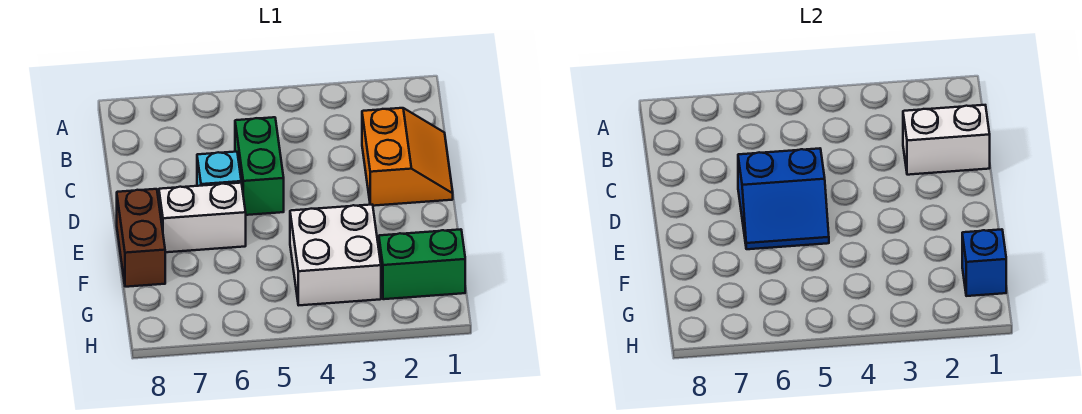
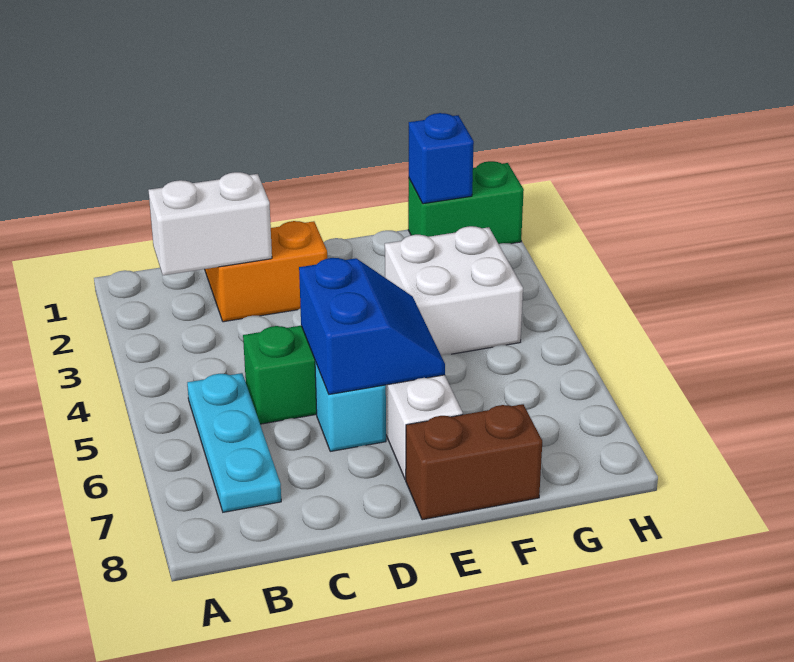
none -> cyan 1x3 plate [187,373,281,512]
white 1x2 brick [903,105,990,175] -> white 1x2 brick turned to [148,172,272,275]
green 1x2 brick [379,229,465,299] -> green 1x2 brick turned to [408,161,524,244]

